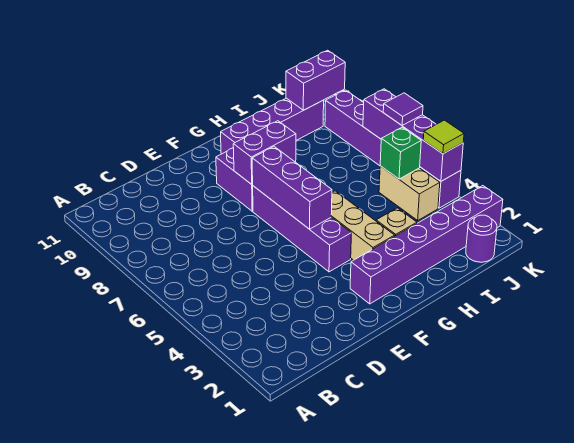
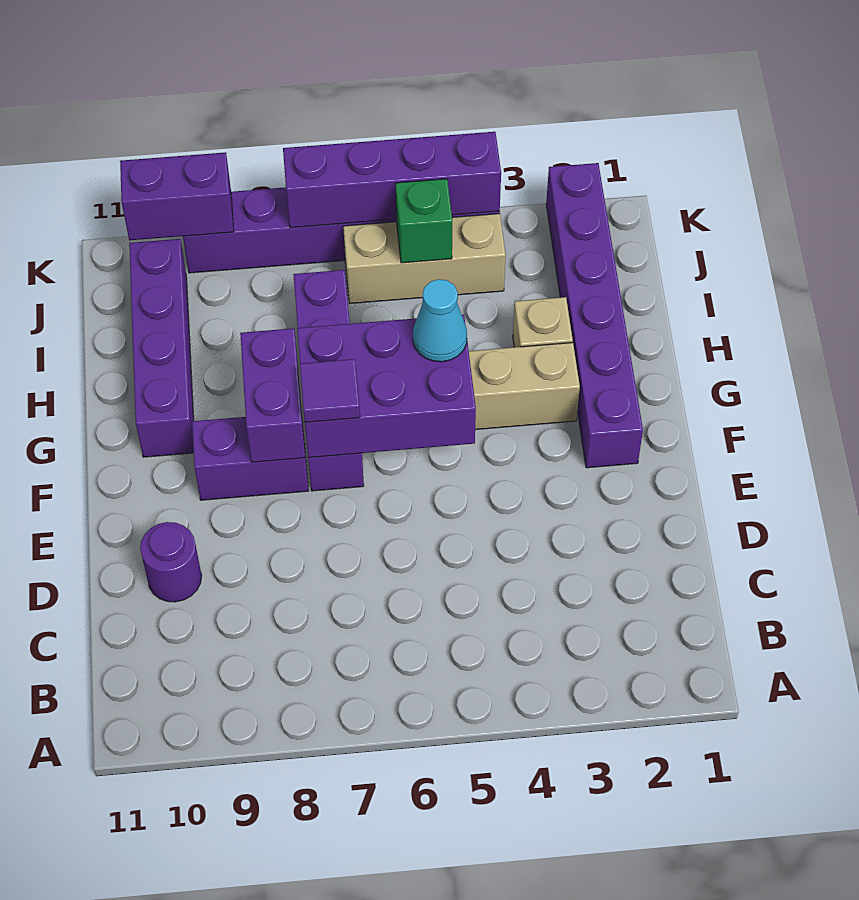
purple 1x4 brick [253,186,351,272] -> purple 1x4 brick turned to [293,270,364,491]
purple 1x3 brick [252,147,332,229] -> purple 2x3 brick [297,315,476,458]
none -> cyan 1x1 cone [413,279,467,362]
purple 1x1 round brick [466,215,497,262] -> purple 1x1 round brick moved to [140,522,202,602]
tan 1x2 brick [379,166,440,220] -> tan 1x3 brick [343,214,506,303]
purple 1x2 brick [286,50,345,110] -> purple 1x2 brick turned to [120,152,234,240]
lime 1x1 tile [423,120,464,154] -> none
purple 1x1 tile [383,93,423,125] -> purple 1x1 tile moved to [300,359,360,422]

